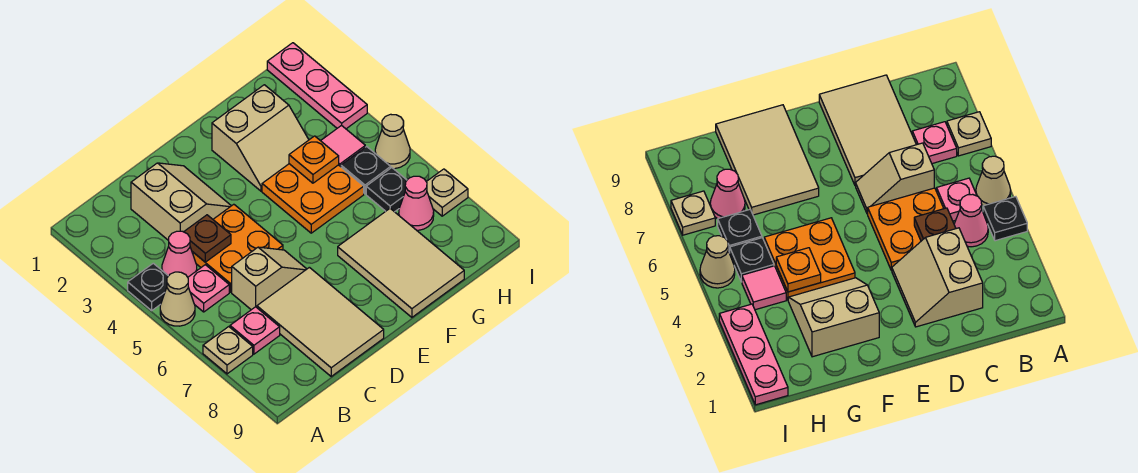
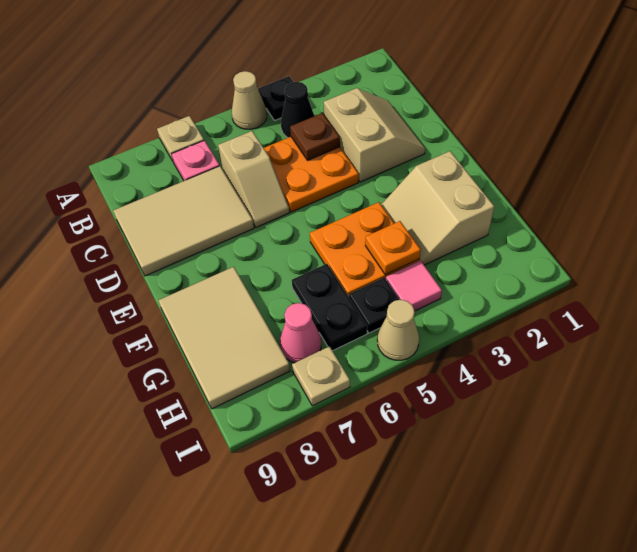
pink 1x1 cone [162,231,197,277] -> black 1x1 cone [281,82,314,138]
pink 1x1 plate [188,265,229,312] -> none
tan 2x2 slope [131,163,231,241] -> tan 2x2 slope turned to [324,88,425,182]
tan 2x3 tile [338,209,464,317] -> tan 2x3 tile turned to [158,267,290,409]
black 1x1 plate [366,168,407,212] -> black 1x2 plate [292,264,367,351]
pink 1x3 plate [267,43,367,129] -> none

